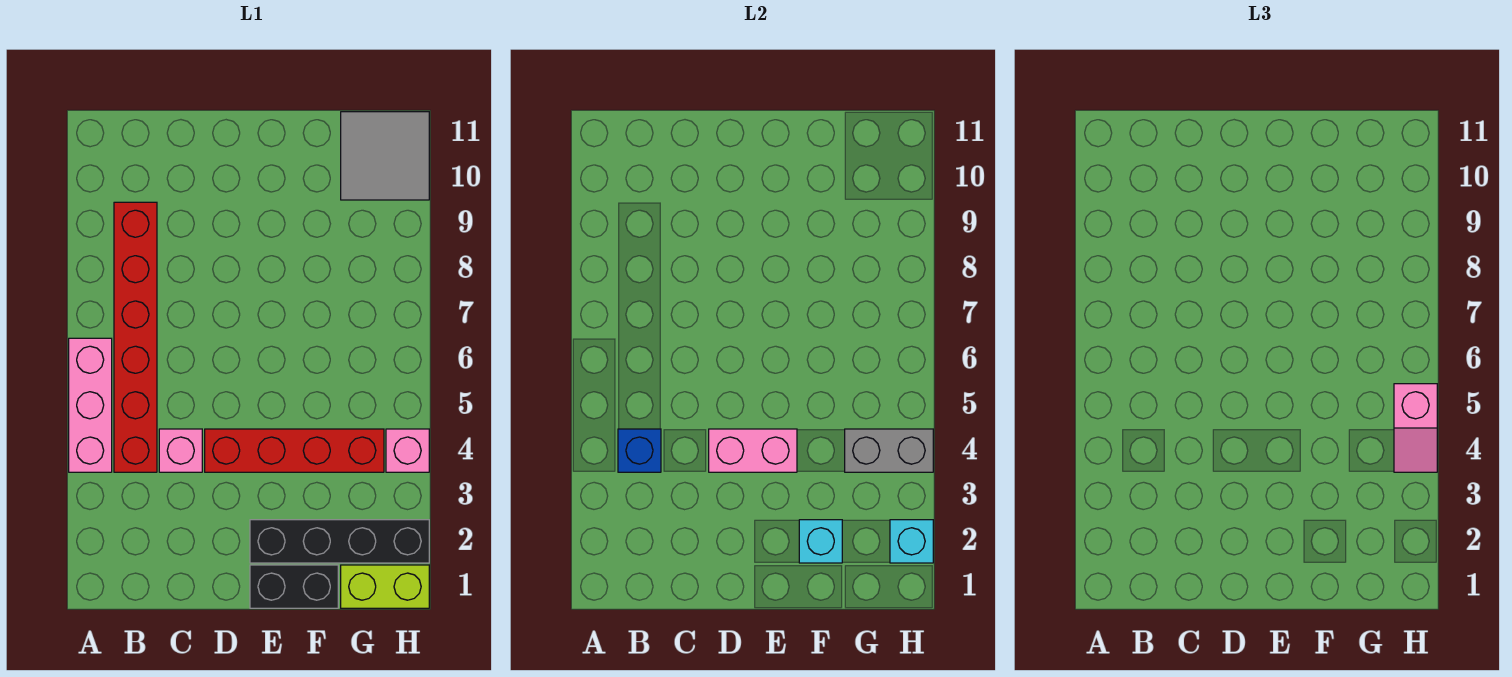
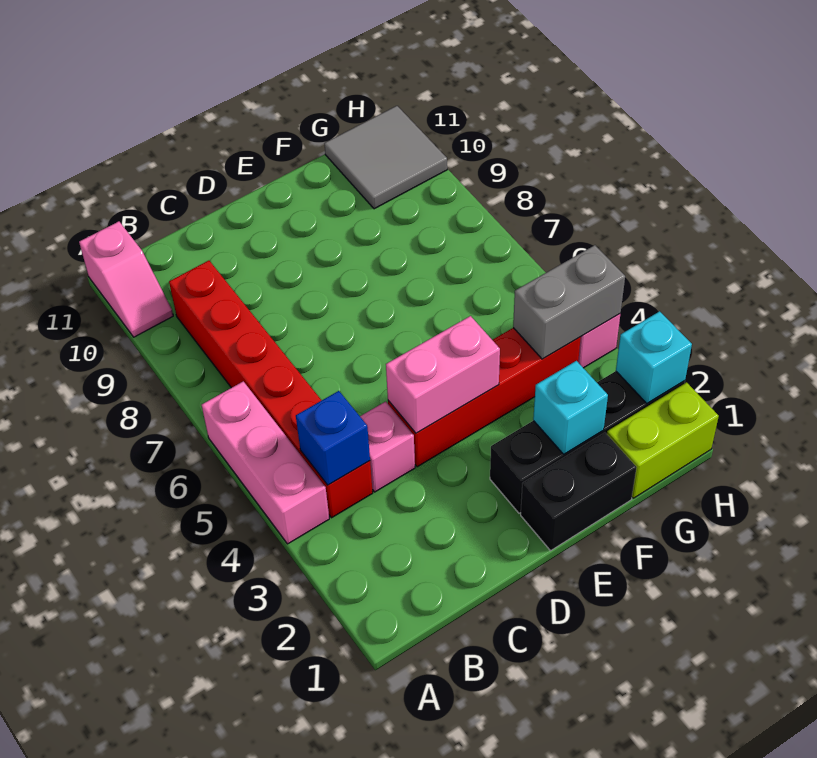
pink 1x2 slope [1394,384,1437,472] -> pink 1x2 slope moved to [79,221,173,337]

